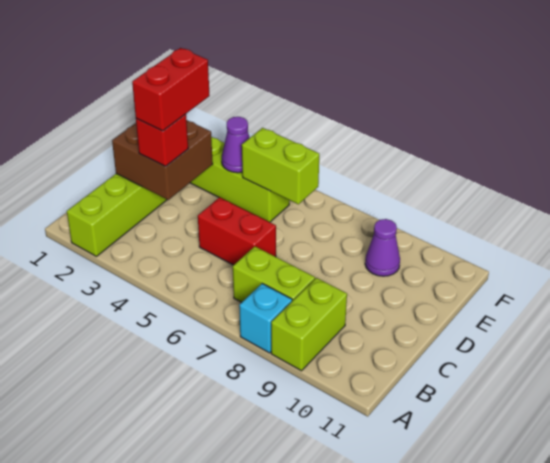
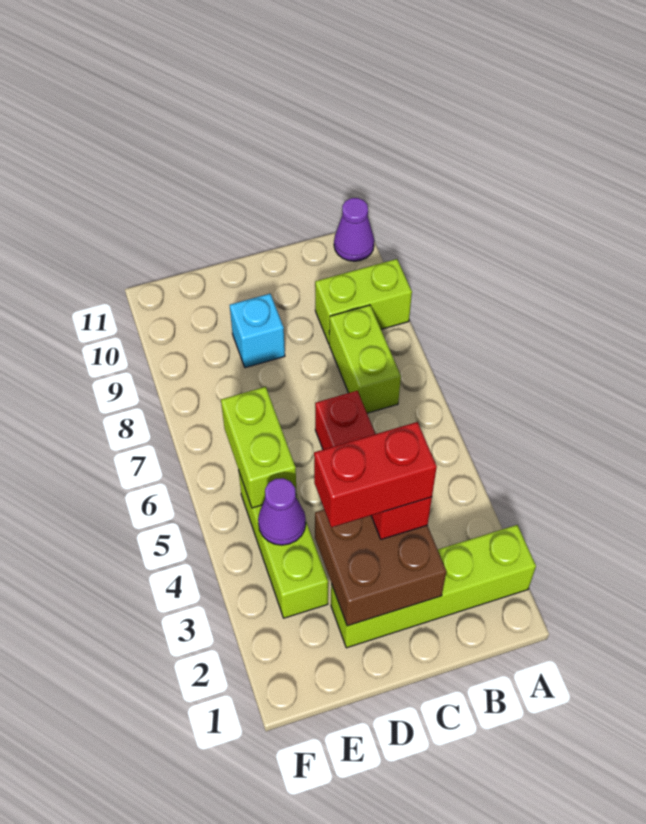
cyan 1x1 brick [239,284,292,353] -> cyan 1x1 brick moved to [230,294,285,368]
purple 1x1 cone [365,219,400,276] -> purple 1x1 cone moved to [334,198,374,261]

